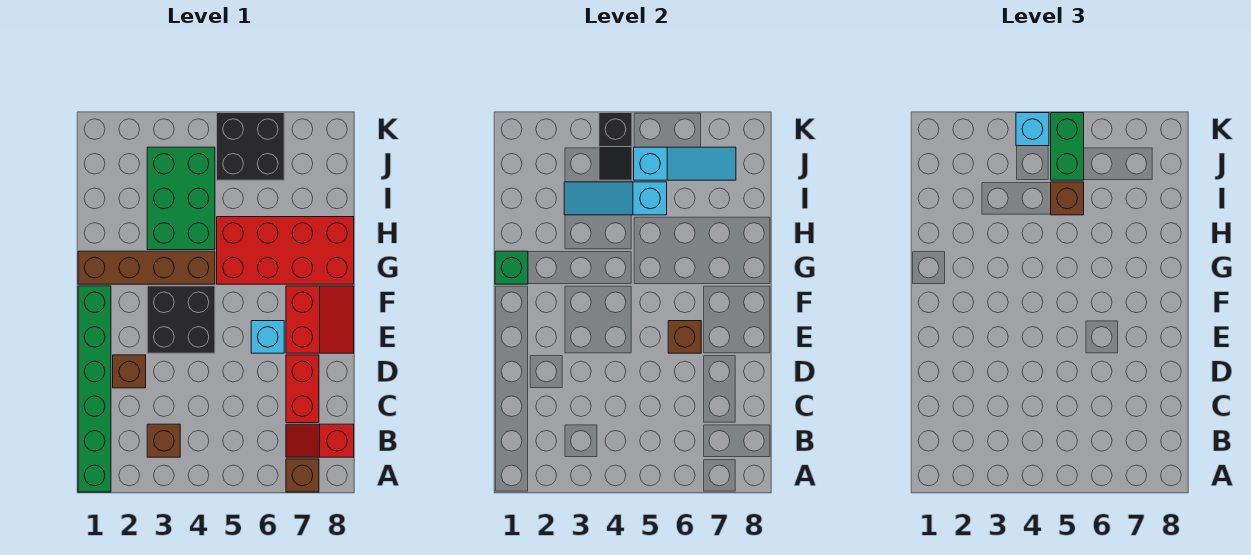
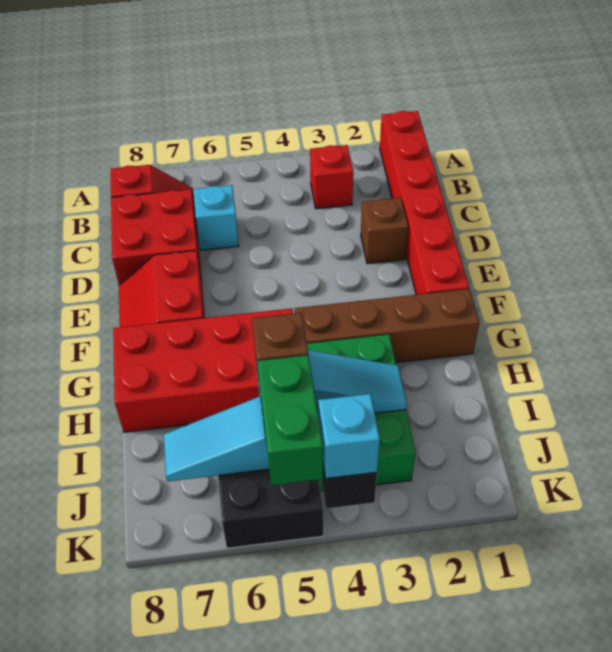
green 1x6 brick [78,286,111,492] -> red 1x6 brick [380,111,469,295]
brown 1x1 brick [286,459,319,492] -> none
brown 1x1 brick [147,424,180,457] -> red 1x1 brick [310,145,353,209]
red 1x2 brick [286,355,319,423] -> red 2x2 brick [111,189,201,285]
black 2x2 brick [147,286,215,353] -> none
cyan 1x1 brick [251,321,284,353] -> cyan 1x1 brick moved to [193,185,239,250]
brown 1x1 brick [668,321,701,353] -> none
green 1x1 brick [495,251,528,284] -> none

